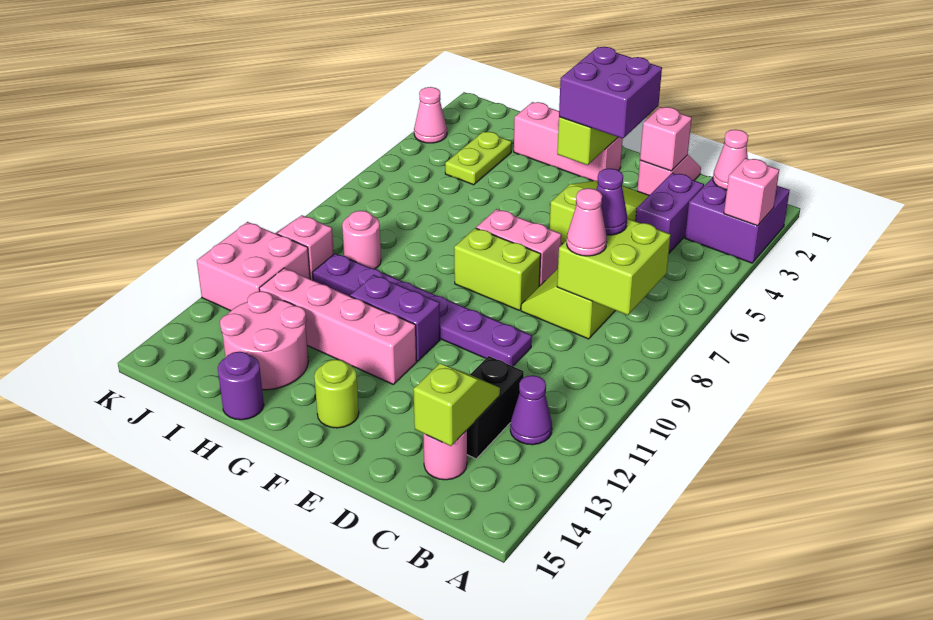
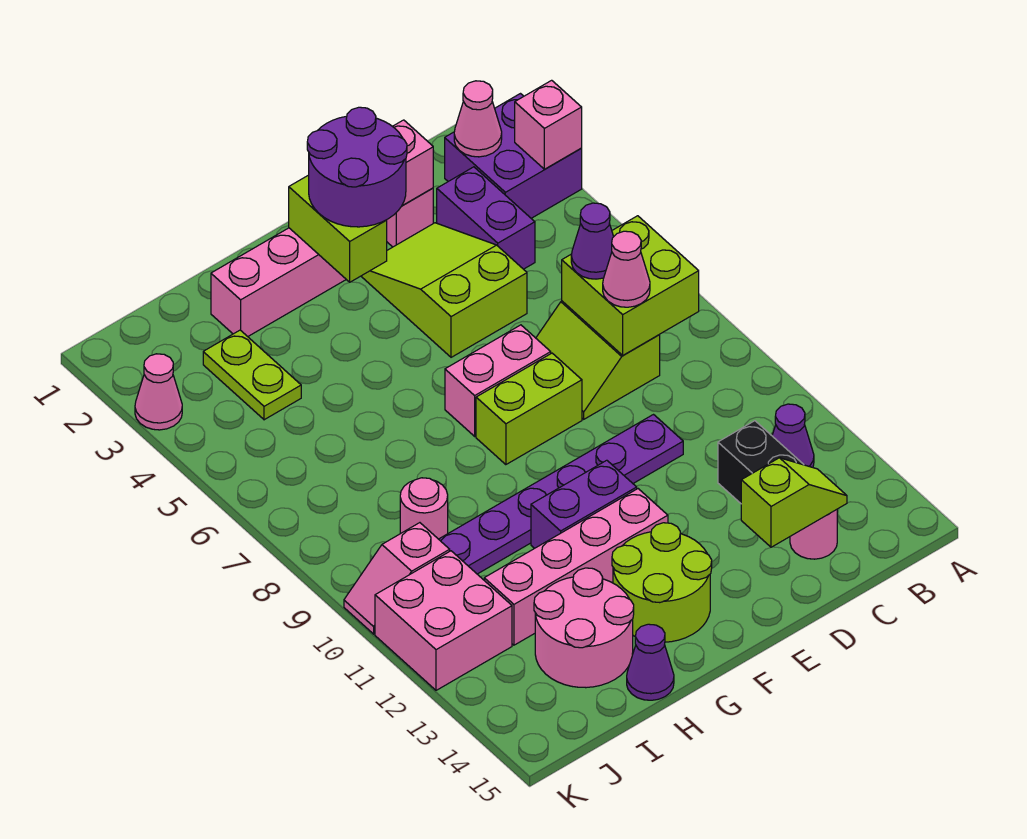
lime 1x2 slope [413,364,500,446] -> lime 1x2 slope turned to [741,458,847,547]
purple 2x2 brick [559,47,662,139] -> purple 2x2 round brick [307,107,407,227]
lime 1x1 round brick [314,359,359,428] -> lime 2x2 round brick [612,523,712,642]
purple 1x1 round brick [218,352,264,420] -> purple 1x1 cone [627,624,674,700]

